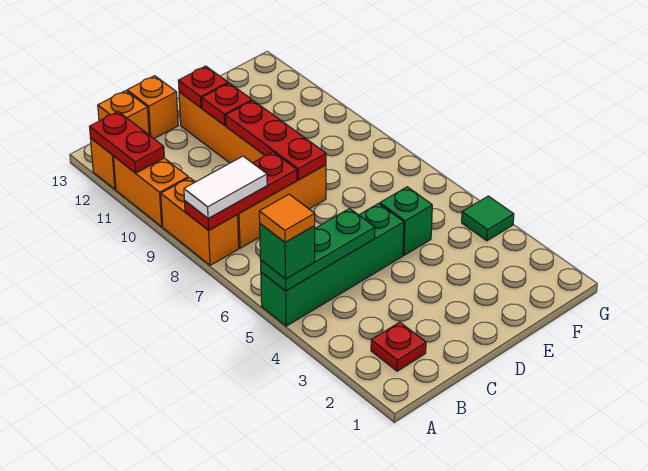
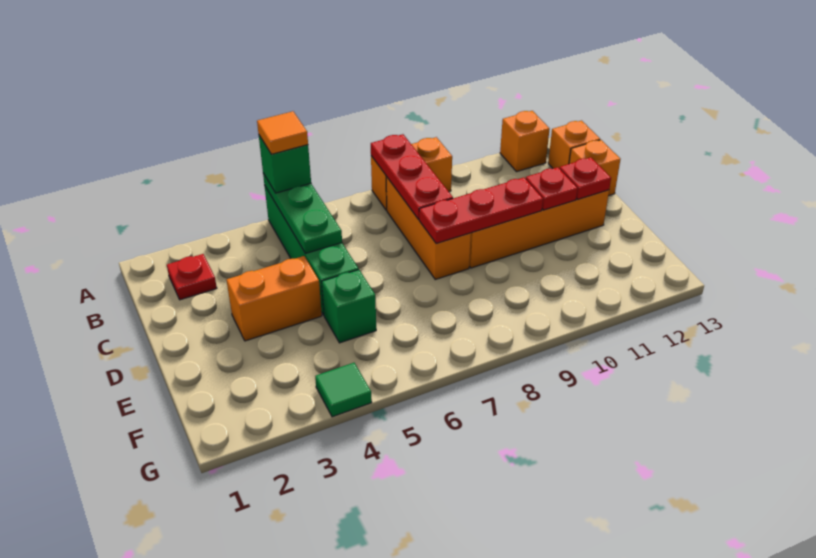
white 1x2 tile [184,156,267,219] -> none
orange 1x2 brick [113,156,188,227] -> orange 1x2 brick moved to [227,256,322,341]
red 1x2 plate [90,112,164,173] -> none

